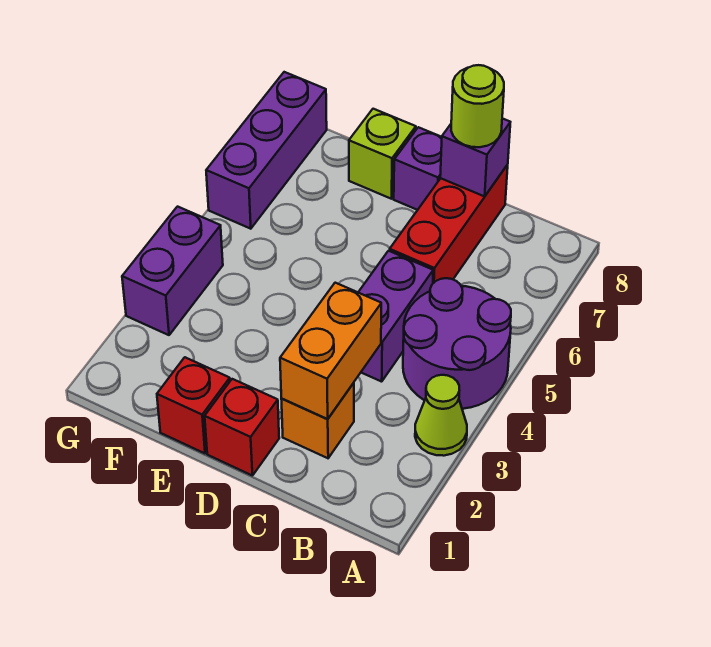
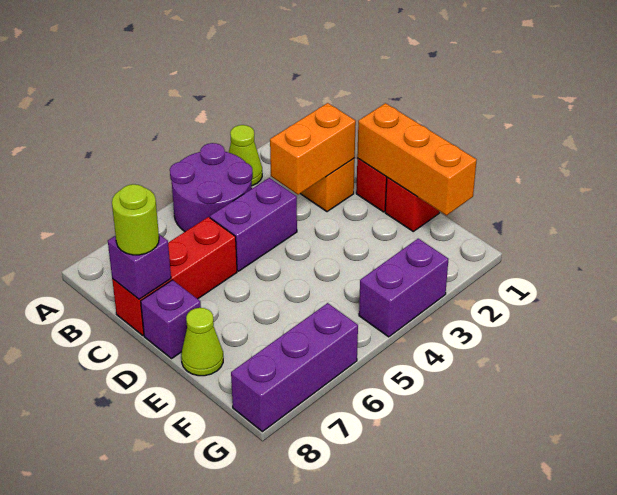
none -> orange 1x3 brick [357,103,477,215]
lime 1x1 brick [349,109,416,199] -> lime 1x1 cone [181,308,223,376]

